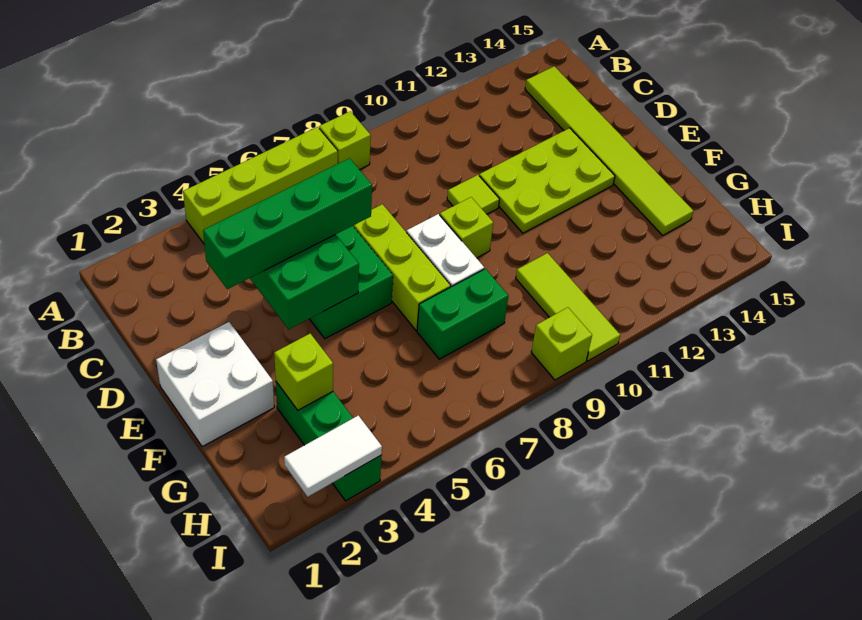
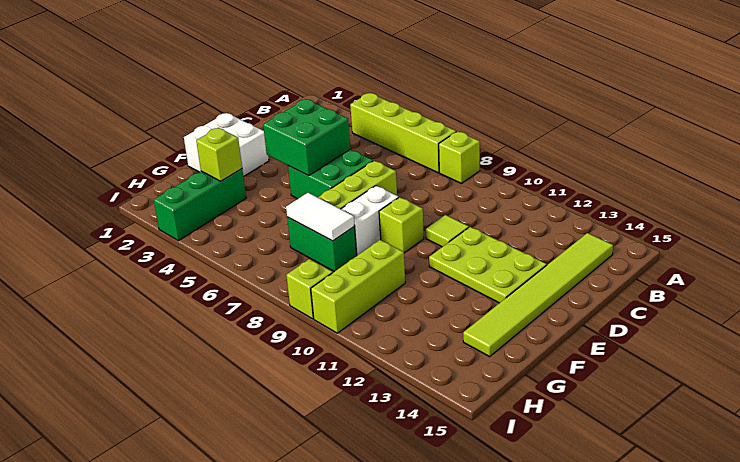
green 1x4 brick [203,158,372,289] -> none
lime 1x3 tile [516,253,620,361] -> lime 1x3 brick [311,240,405,333]
white 1x2 tile [284,415,382,497] -> white 1x2 tile moved to [286,193,354,241]

